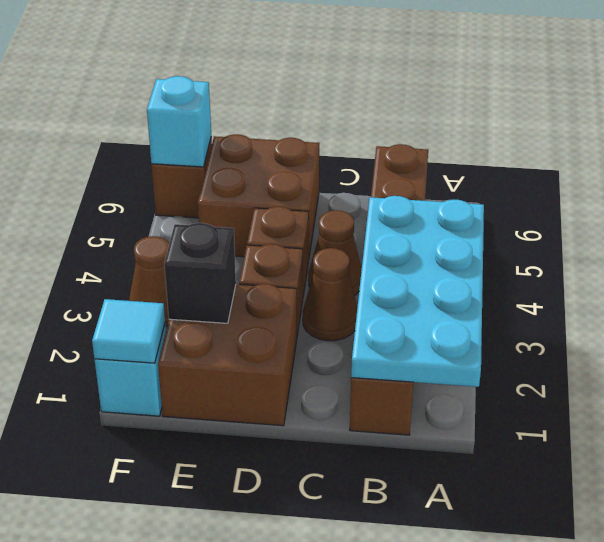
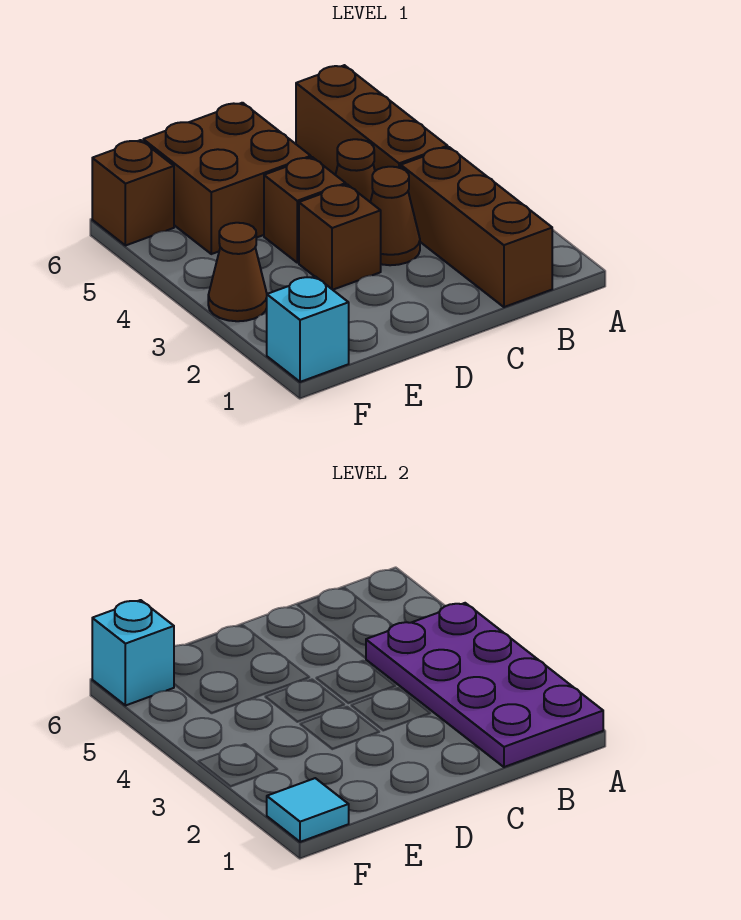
cyan 2x4 plate [351,196,484,387] -> purple 2x4 plate [366,603,603,767]
brown 2x2 brick [158,284,297,426] -> none
black 1x1 brick [164,223,236,323] -> none

